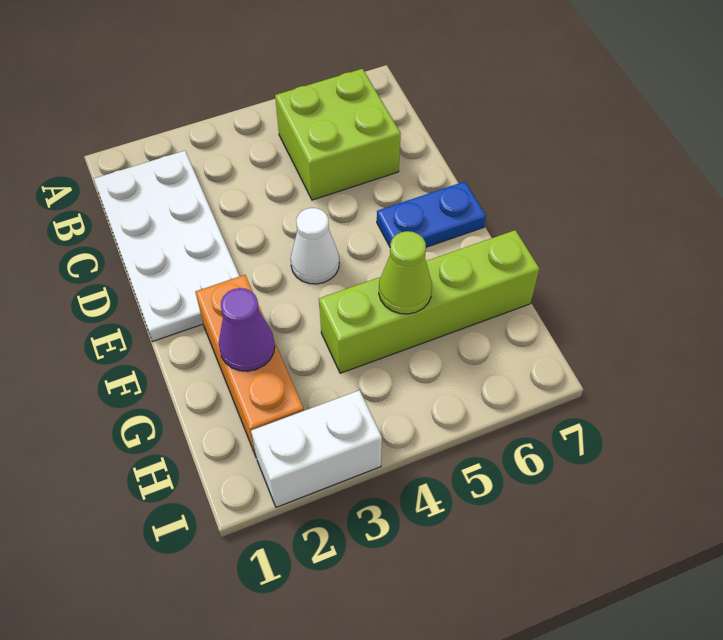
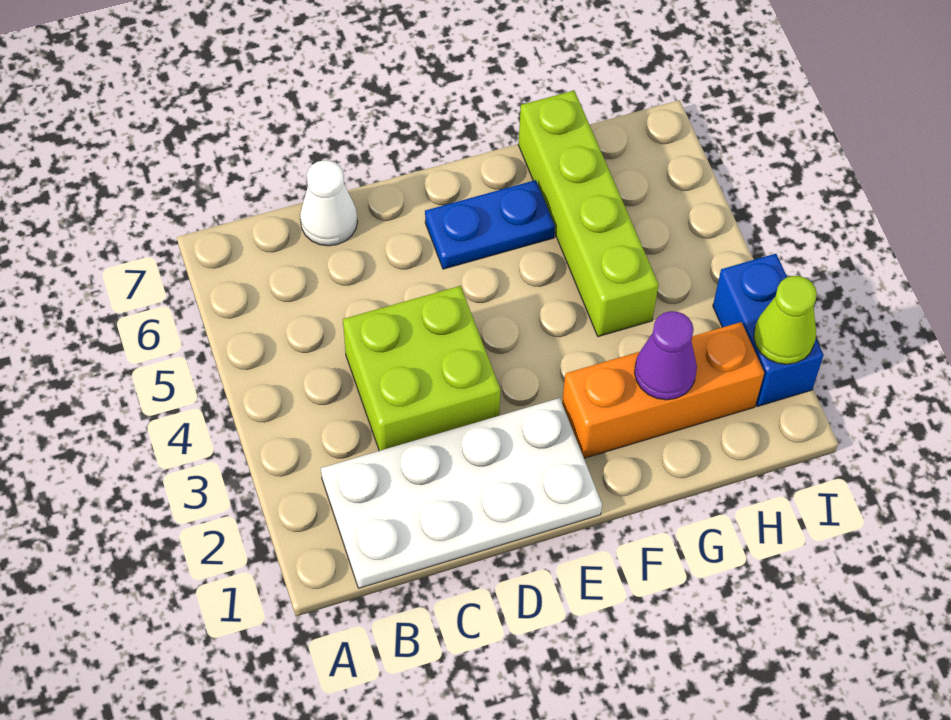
lime 2x2 brick [275,69,401,200] -> lime 2x2 brick moved to [343,286,500,451]
white 1x1 cone [291,208,339,284] -> white 1x1 cone moved to [300,160,358,246]
blue 1x2 plate [377,182,486,247] -> blue 1x2 plate turned to [425,180,555,269]
lime 1x1 cone [379,231,432,314] -> lime 1x1 cone moved to [754,276,817,364]
white 1x2 brick [251,390,382,507] -> blue 1x2 brick [713,254,824,406]

